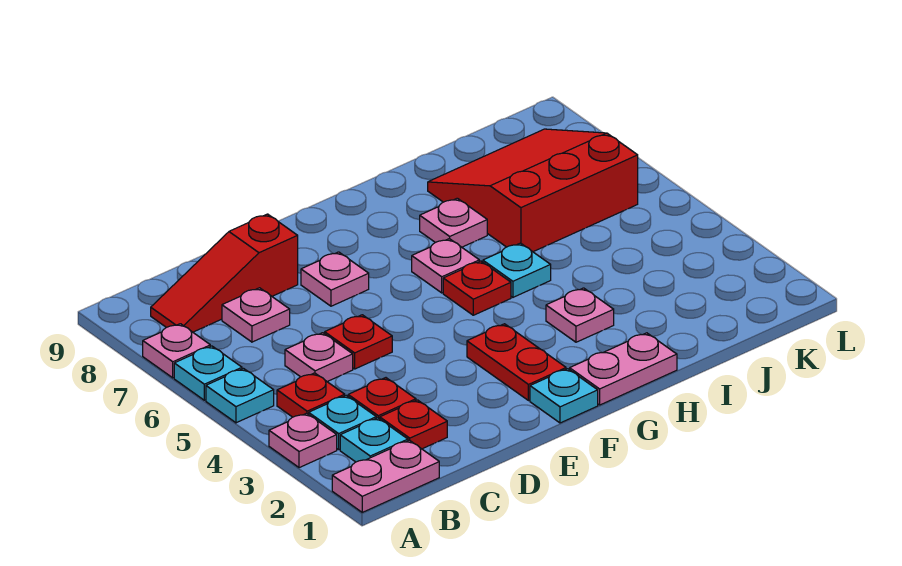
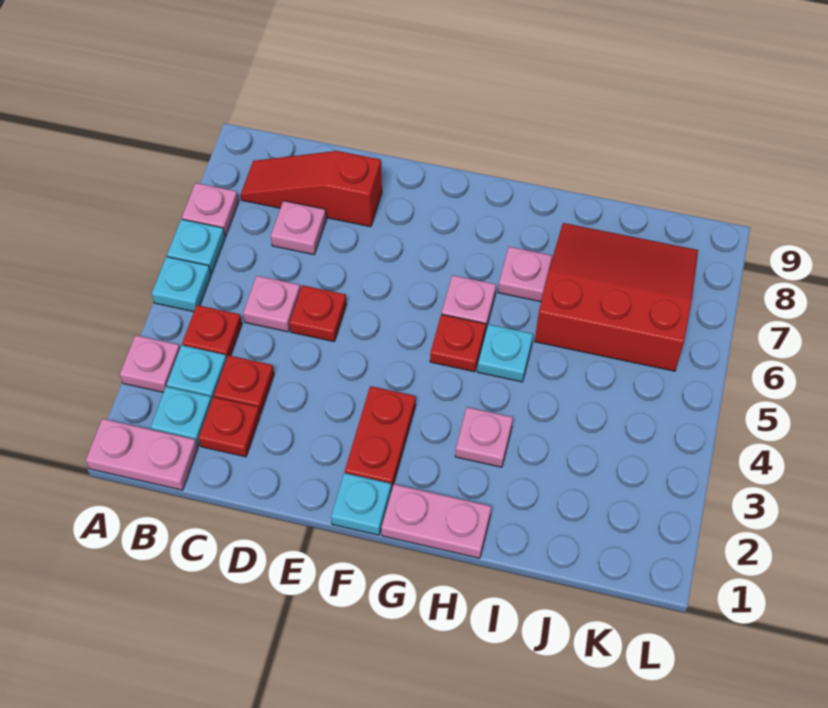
pink 1x1 plate [301,252,369,306] -> none

